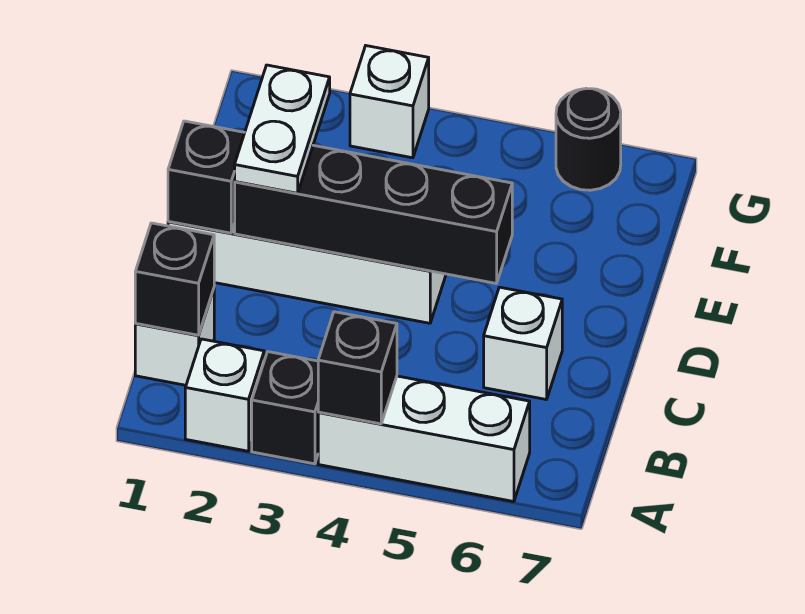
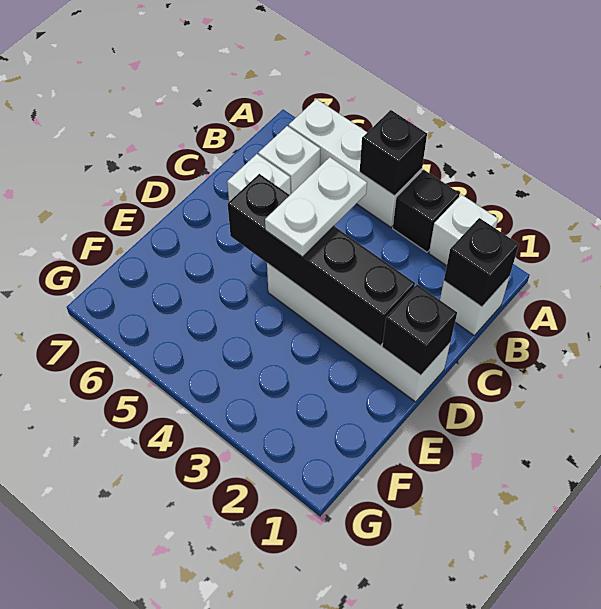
white 1x2 plate [235,65,330,193] -> white 1x2 plate moved to [265,157,367,257]
white 1x1 brick [350,46,429,158] -> white 1x1 brick moved to [258,126,320,194]
black 1x1 round brick [556,89,621,190] -> none

